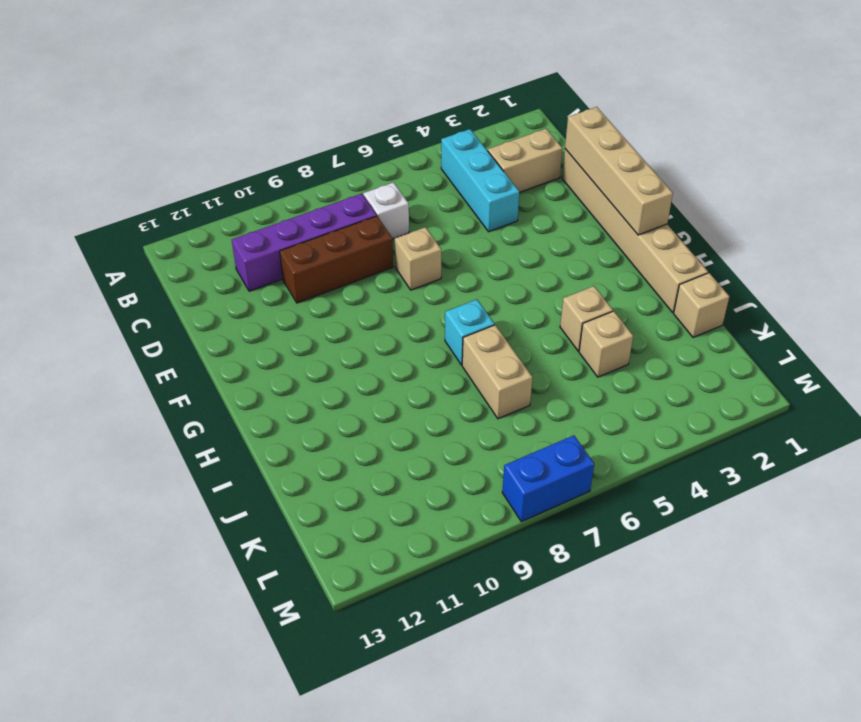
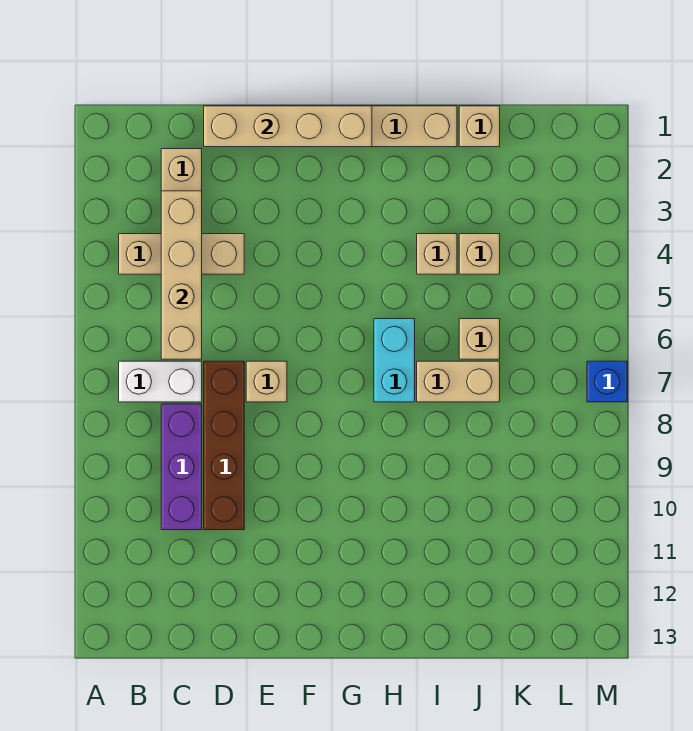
cyan 1x3 brick [441,129,519,232] -> tan 1x3 brick [119,234,244,274]
none -> tan 1x4 brick [161,191,202,359]
white 1x1 brick [363,182,409,239] -> white 1x2 brick [119,361,202,402]
purple 1x4 brick [232,194,377,291] -> purple 1x3 brick [161,404,202,530]
brown 1x3 brick [280,216,393,303] -> brown 1x4 brick [204,361,244,530]
cyan 1x1 brick [445,299,494,365] -> cyan 1x2 brick [374,319,415,402]
none -> tan 1x1 brick [459,319,500,359]
blue 1x2 brick [502,435,594,522] -> blue 1x1 brick [587,361,627,402]

